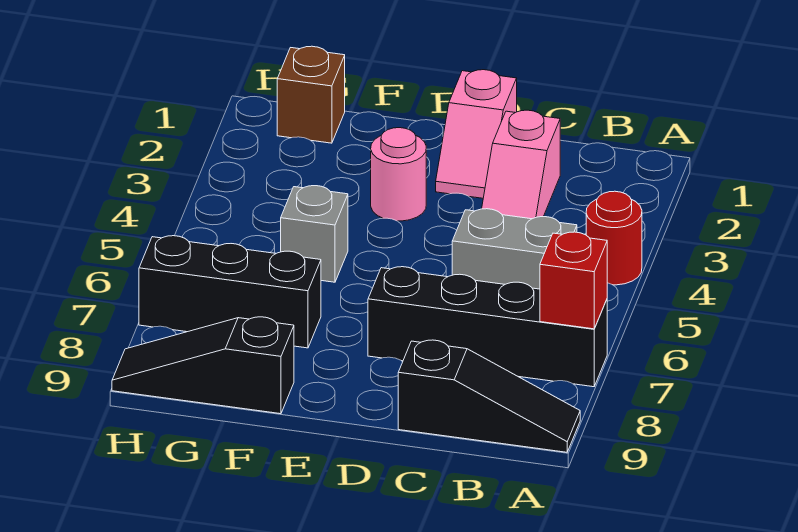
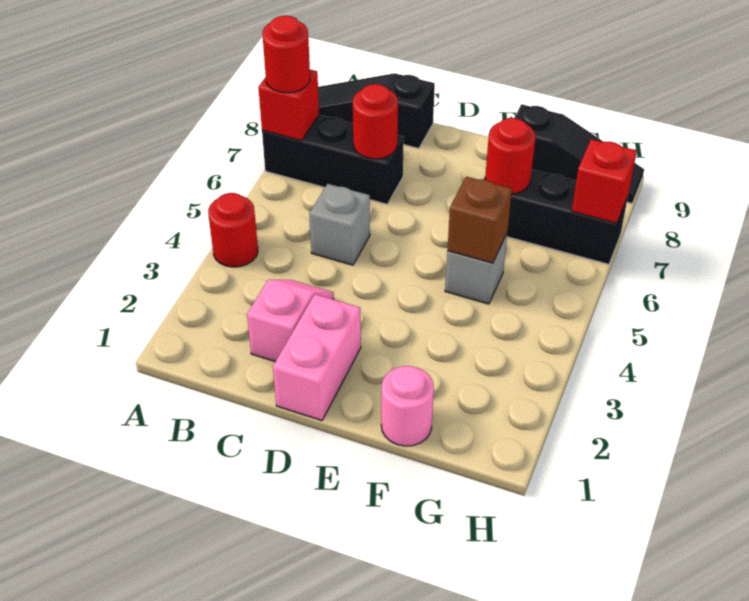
black 1x4 brick [368,267,607,387] -> black 1x3 brick [262,115,404,204]
none -> red 1x1 round brick [262,16,310,93]
grey 1x2 brick [452,209,577,289] -> grey 1x1 brick [310,184,370,265]
none -> red 1x1 round brick [353,84,398,159]
pink 1x2 slope [436,70,517,198] -> pink 1x2 brick [273,294,361,421]
pink 1x1 round brick [371,128,426,221] -> pink 1x1 round brick moved to [381,366,434,446]
none -> red 1x1 round brick [485,118,536,194]
brown 1x1 brick [277,46,345,143] -> brown 1x1 brick moved to [447,177,512,263]
none -> red 1x1 brick [572,139,637,223]

